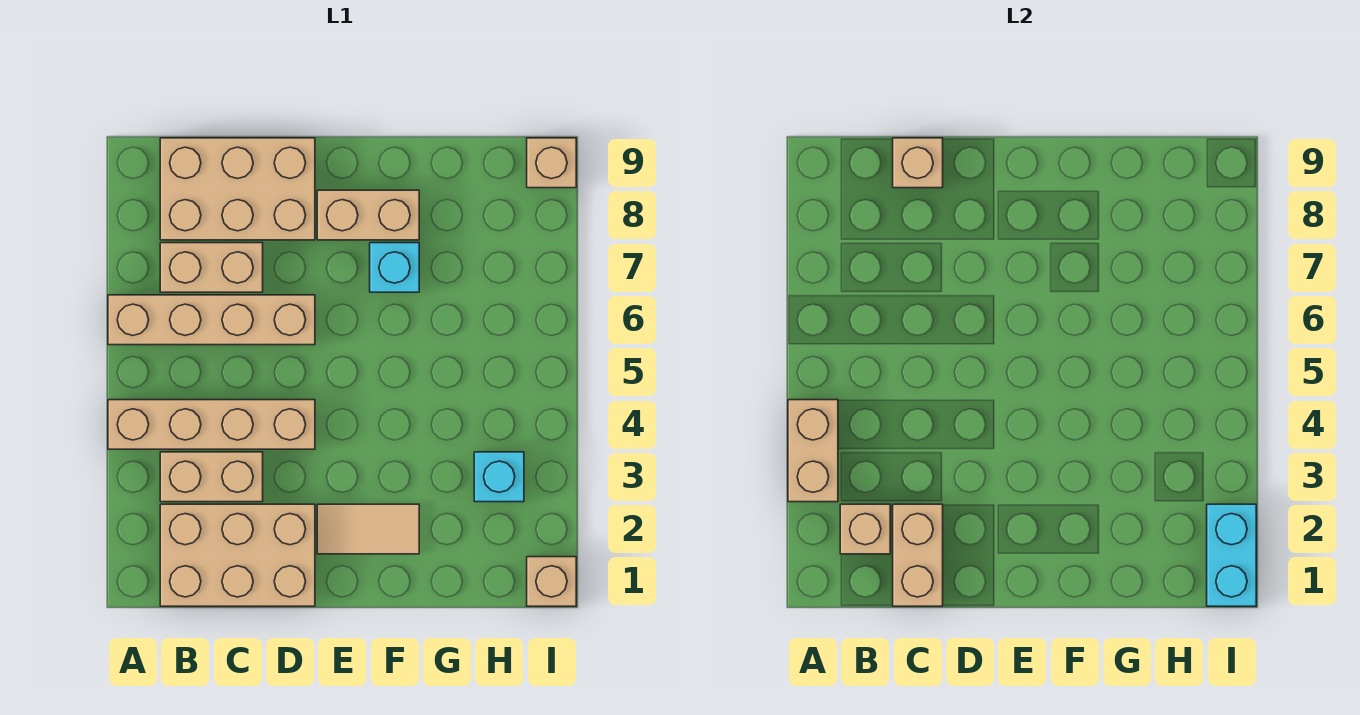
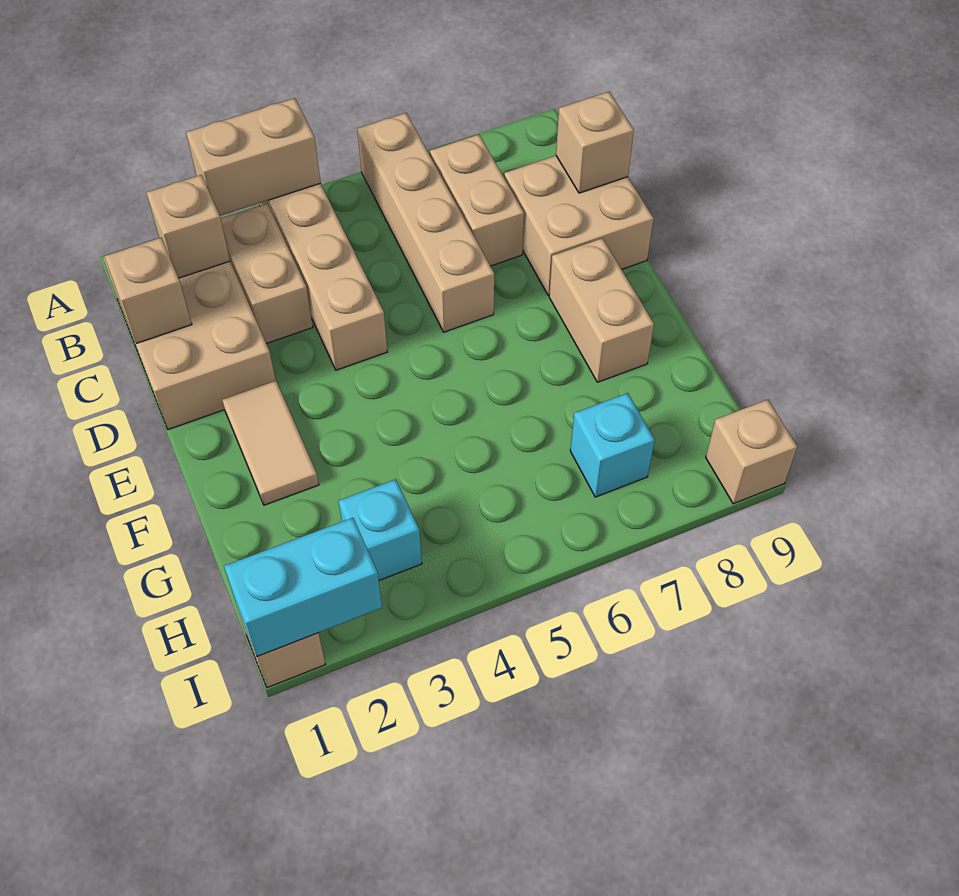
tan 2x3 brick [160,138,315,240] -> tan 2x2 brick [504,156,654,295]
tan 1x2 brick [893,504,943,606] -> tan 1x1 brick [104,238,192,344]
cyan 1x1 brick [370,243,419,292] -> cyan 1x1 brick moved to [570,393,655,497]

